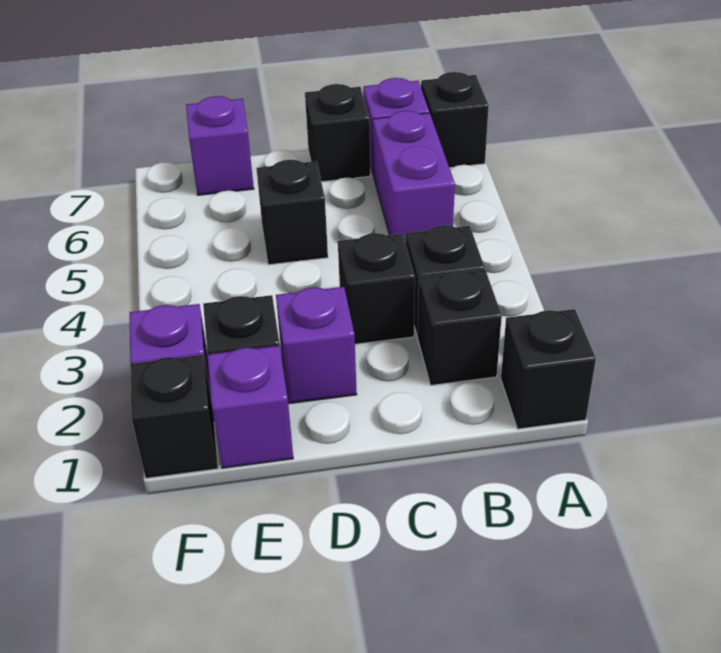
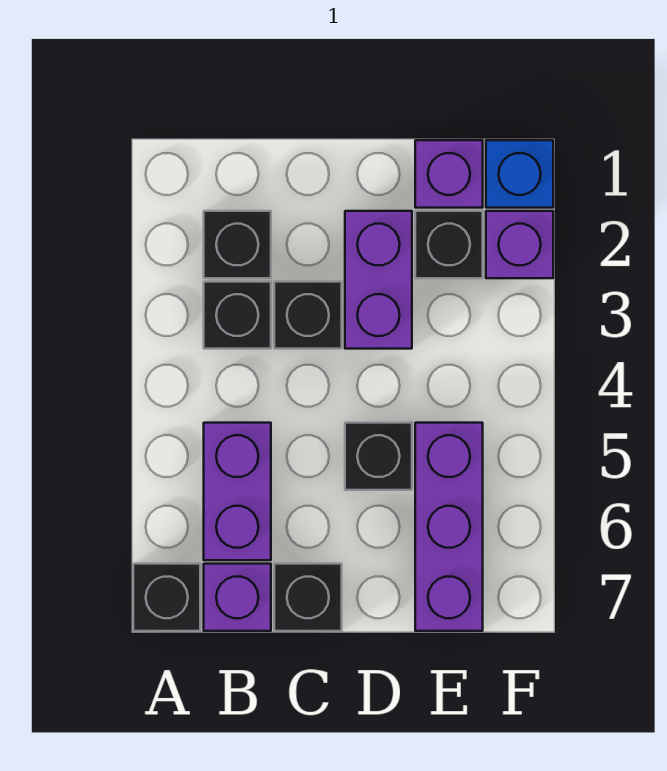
black 1x1 brick [501,309,596,429] -> none
purple 1x1 brick [276,287,357,404] -> purple 1x2 brick [345,211,412,349]
purple 1x1 brick [186,96,254,195] -> purple 1x3 brick [415,423,483,631]
black 1x1 brick [130,355,218,478] -> blue 1x1 brick [486,140,553,208]

